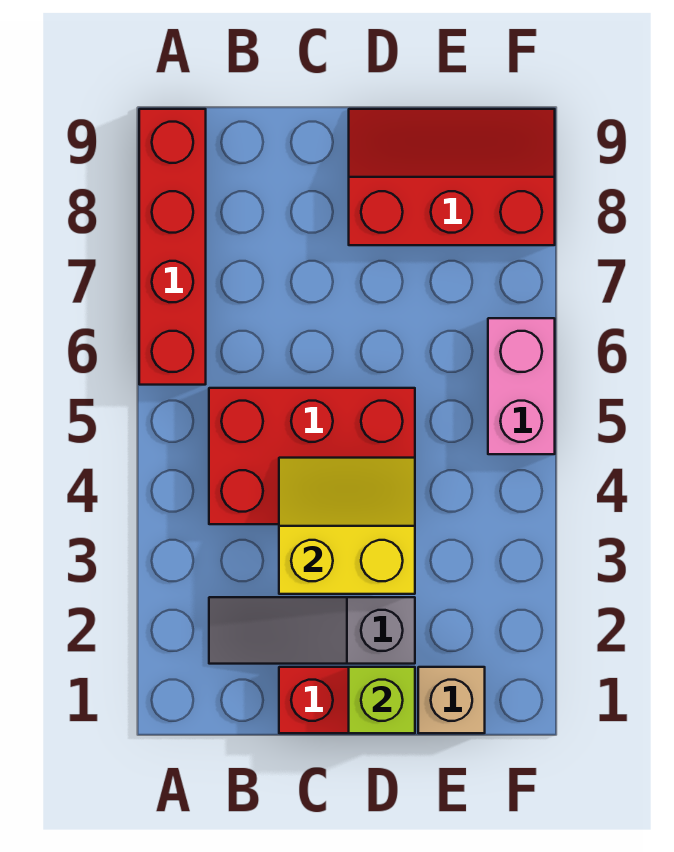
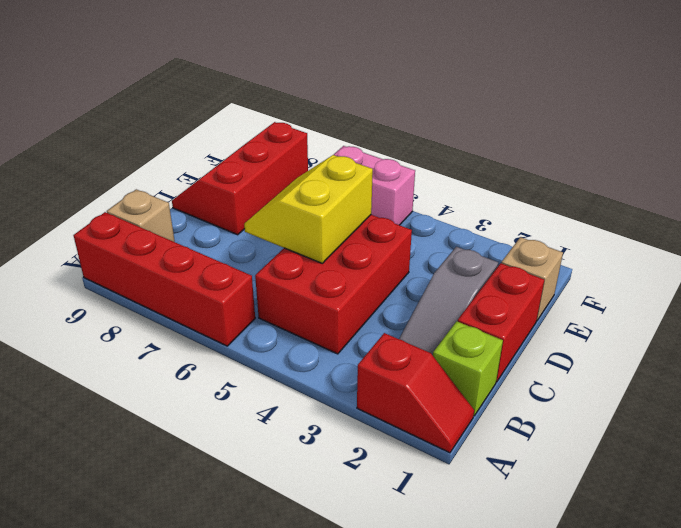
none -> red 1x2 slope [357,333,474,453]
none -> tan 1x1 brick [107,189,175,242]
yellow 2x2 slope [279,458,415,594] -> yellow 2x2 slope moved to [244,155,373,263]
lime 1x1 brick [349,667,415,733] -> lime 1x1 brick moved to [433,321,503,416]

